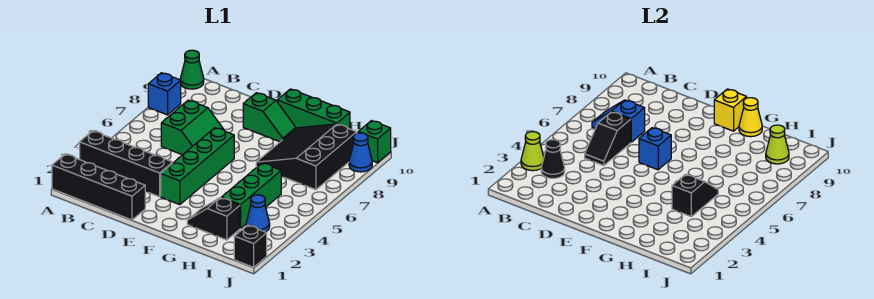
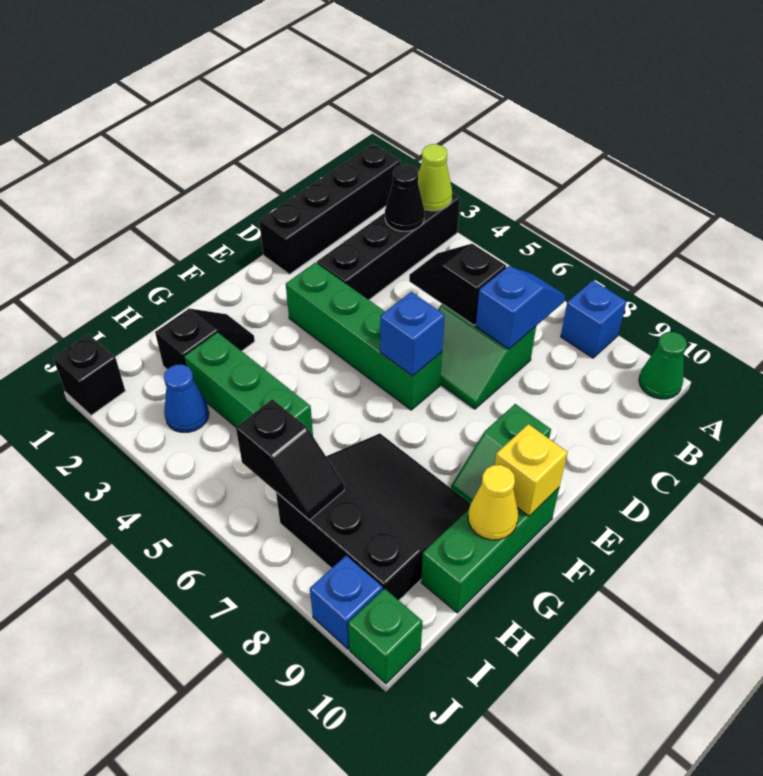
black 1x2 slope [672,174,718,217] -> black 1x2 slope moved to [236,399,344,520]
lime 1x1 cone [766,125,789,164] -> none
blue 1x1 cone [349,133,372,172] -> blue 1x1 brick [310,556,383,649]

